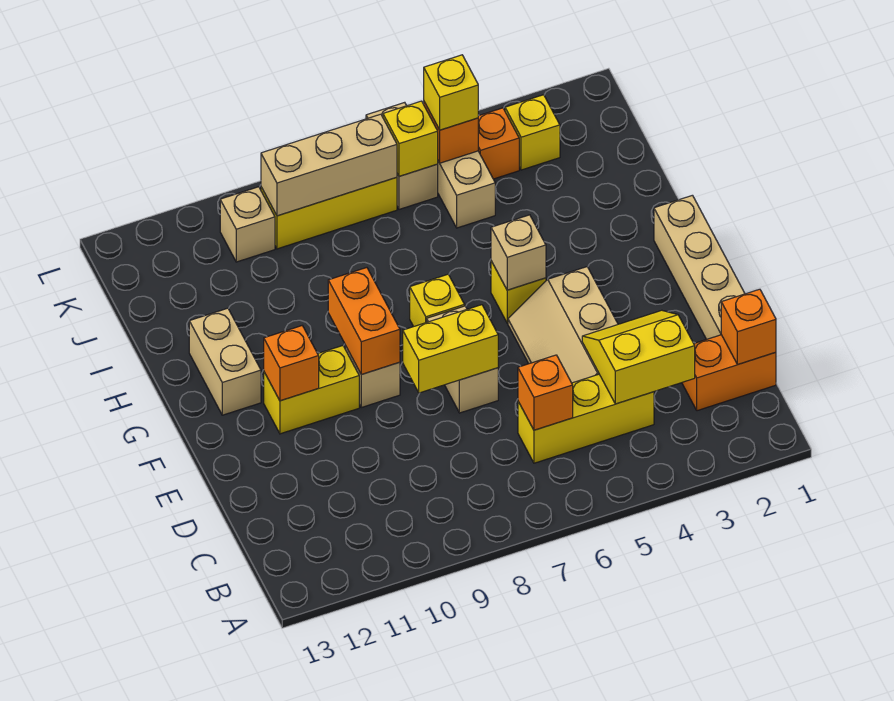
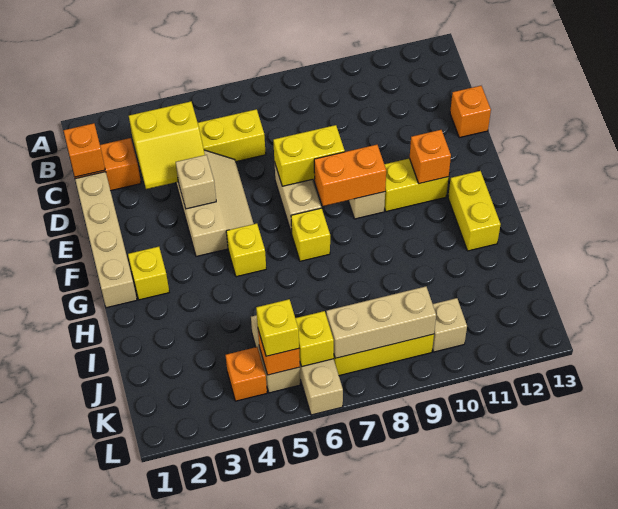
orange 1x1 brick [518,355,573,430] -> orange 1x1 brick moved to [450,86,491,138]
orange 1x2 brick [328,268,400,374] -> orange 1x2 brick turned to [314,145,386,206]
tan 1x1 brick [491,215,546,290] -> tan 1x1 brick moved to [176,155,216,209]
tan 1x2 brick [189,308,261,415] -> yellow 1x2 brick [448,171,501,251]
yellow 1x1 brick [505,95,560,170] -> yellow 1x1 brick moved to [128,247,169,300]

